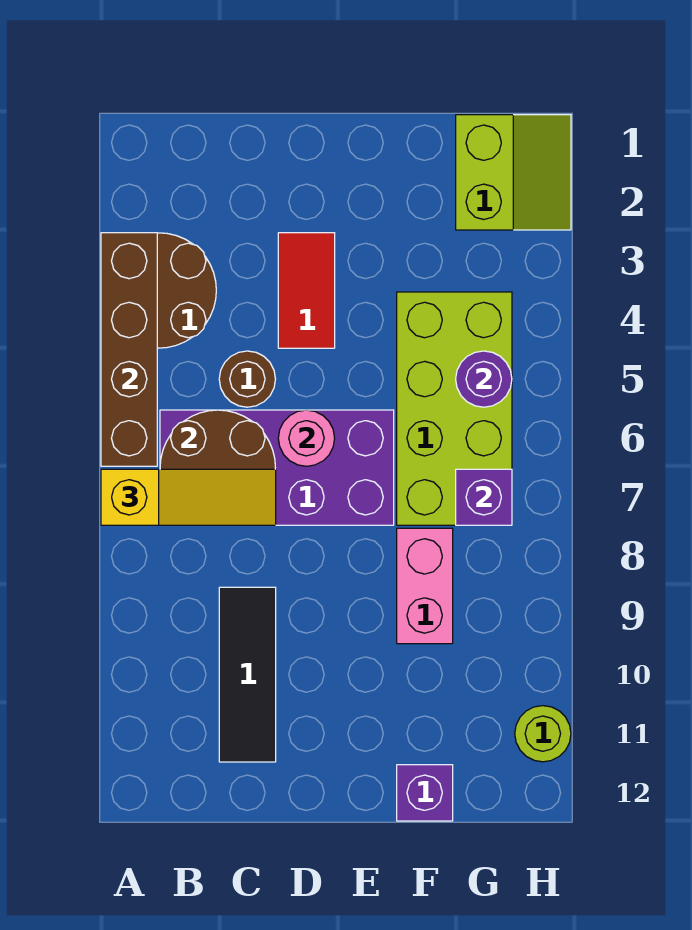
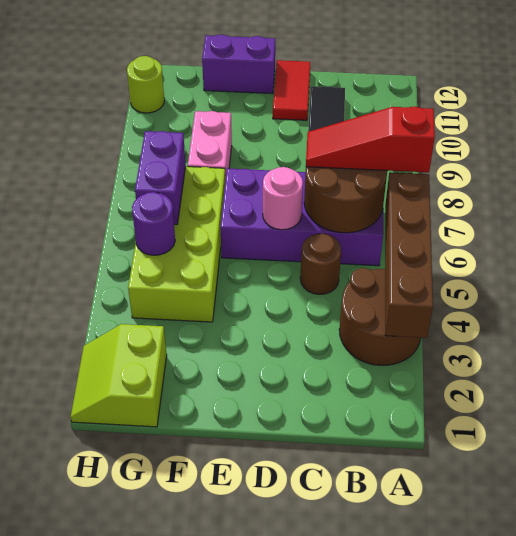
yellow 1x3 slope [101,469,276,525] -> red 1x3 slope [306,106,435,172]
red 1x2 tile [278,233,335,348] -> red 1x2 tile moved to [273,60,310,120]
purple 1x1 brick [397,765,453,821] -> purple 1x2 brick [202,35,275,94]
purple 1x1 brick [456,469,512,525] -> purple 1x2 brick [135,131,186,225]

